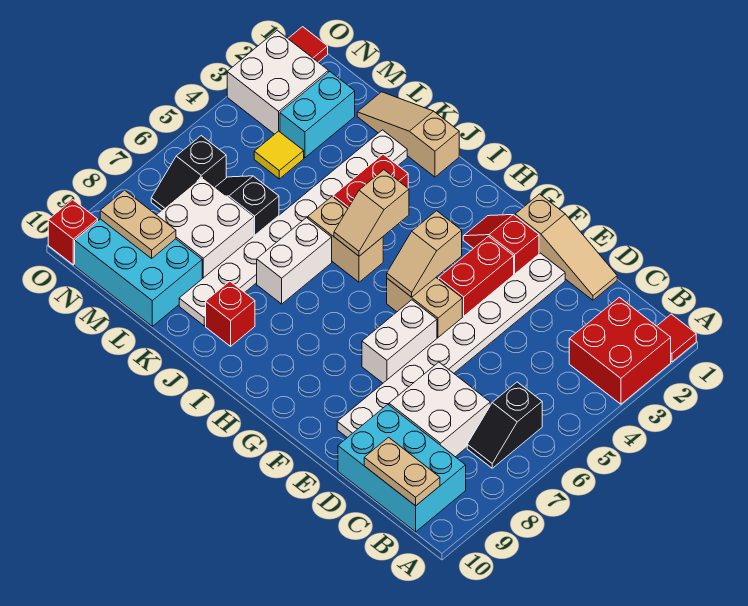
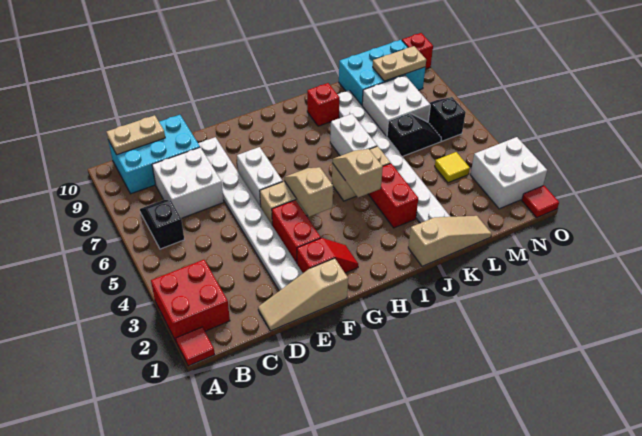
cyan 1x2 brick [280,71,355,158] -> none

